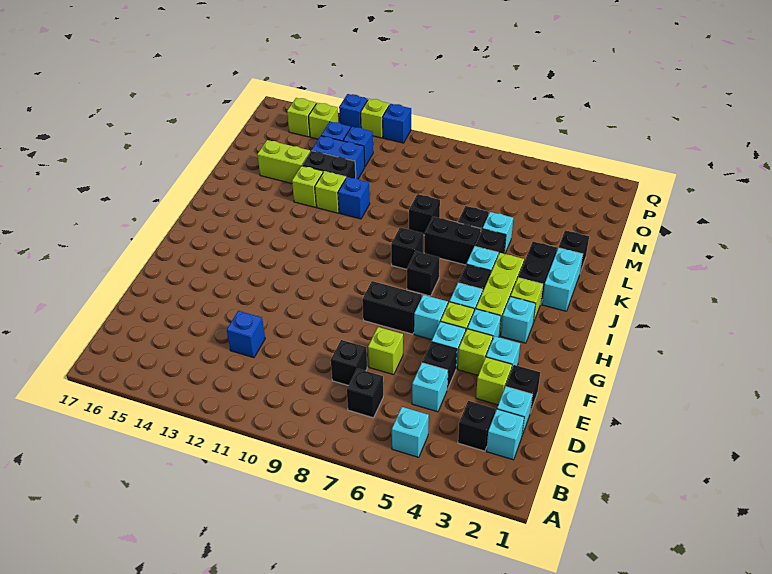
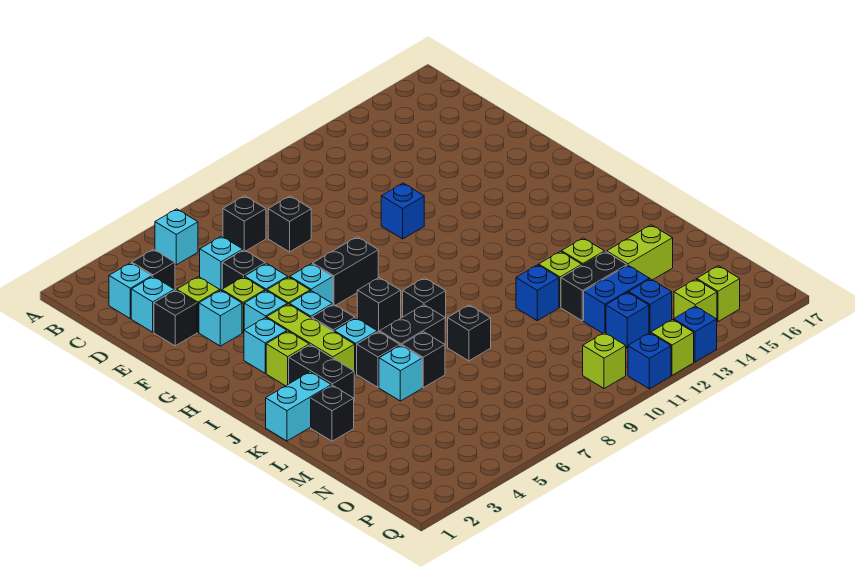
blue 1x1 brick [227,311,265,358] -> blue 1x1 brick moved to [381,183,424,239]
lime 1x1 brick [368,327,403,375] -> lime 1x1 brick moved to [583,333,626,389]
cyan 1x2 brick [542,248,583,311] -> cyan 1x2 brick turned to [266,372,331,441]

